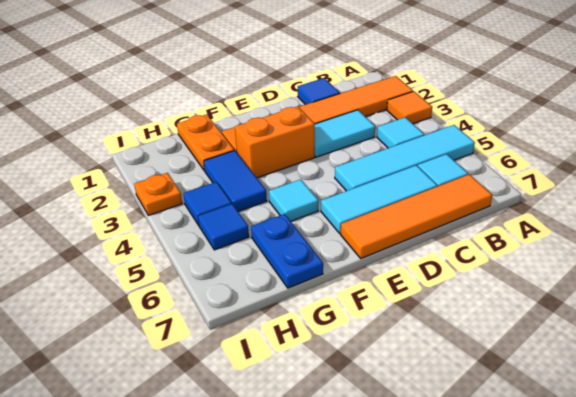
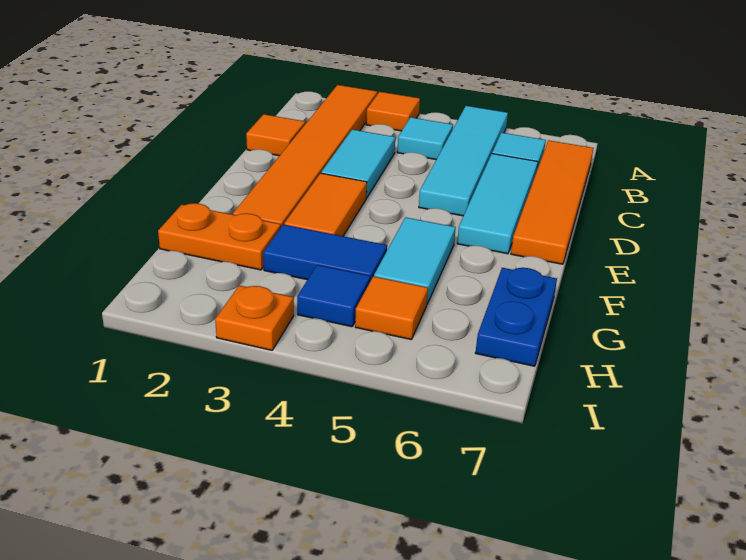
blue 1x1 tile [298,78,340,105] -> orange 1x1 tile [246,114,305,156]
orange 1x2 brick [235,106,315,178] -> orange 1x2 tile [284,173,367,236]
cyan 1x1 tile [269,179,319,221] -> cyan 1x2 tile [374,217,456,304]
blue 1x2 plate [251,214,323,288] -> blue 1x2 plate turned to [475,268,557,366]
blue 1x1 tile [198,204,249,250] -> orange 1x1 tile [355,276,428,340]

